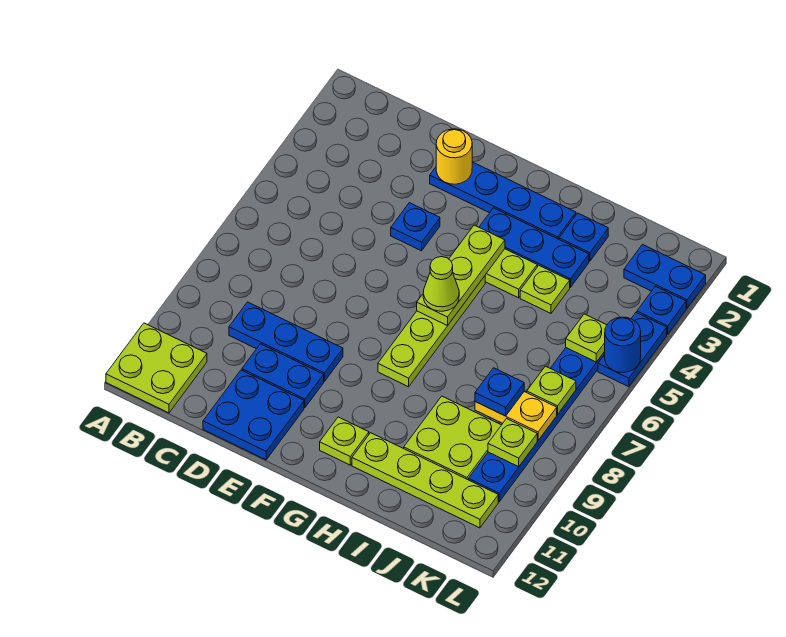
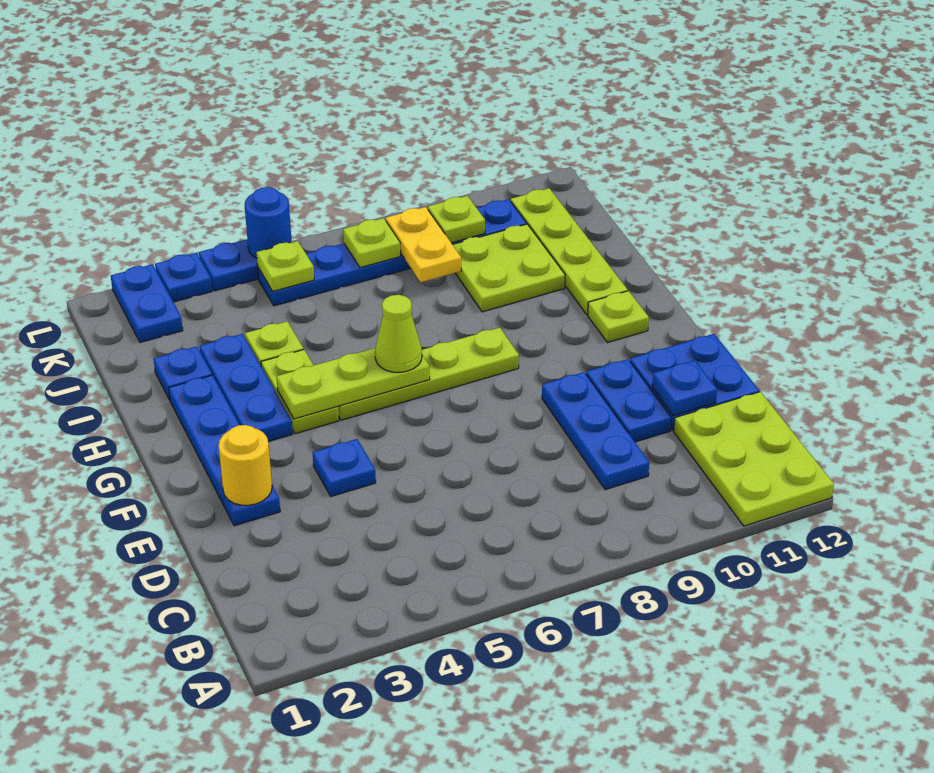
lime 2x2 plate [106,323,207,413] -> lime 2x3 plate [674,392,834,526]
blue 1x1 plate [475,368,524,416] -> blue 1x1 plate moved to [652,360,717,416]

